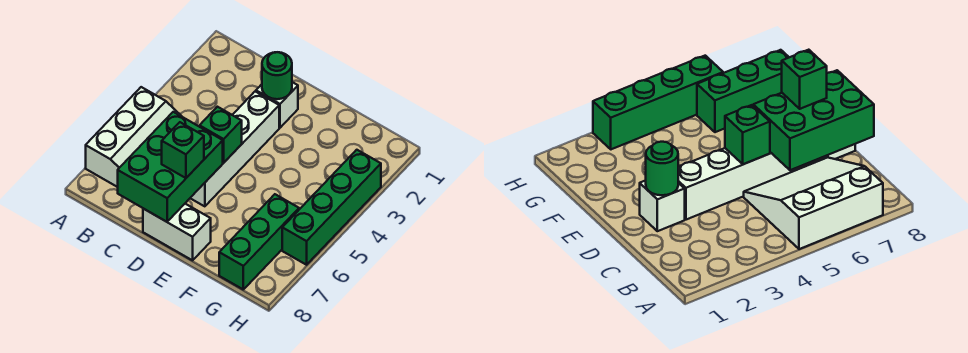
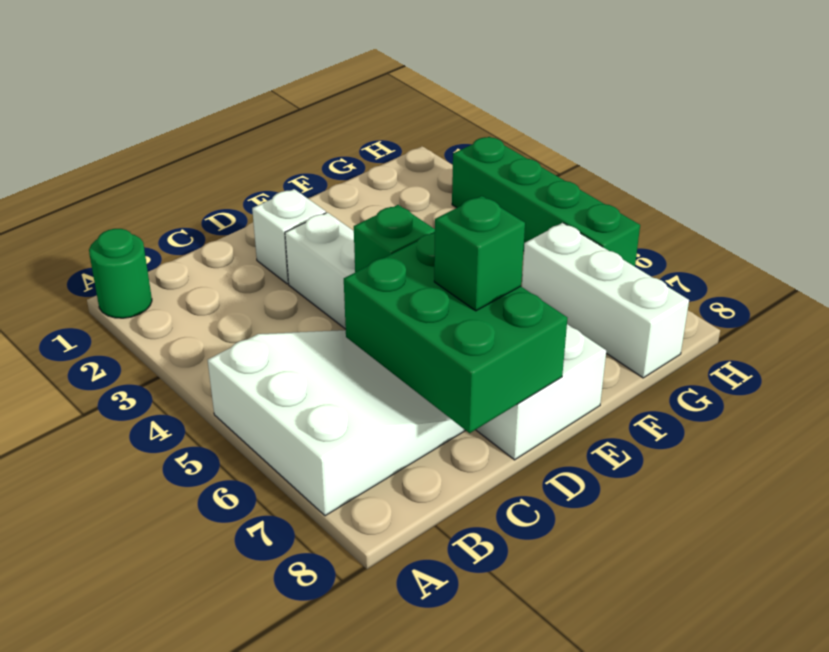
green 1x1 round brick [262,52,292,99] -> green 1x1 round brick moved to [89,229,152,318]
green 1x3 brick [219,194,299,289] -> white 1x3 brick [522,223,689,378]

